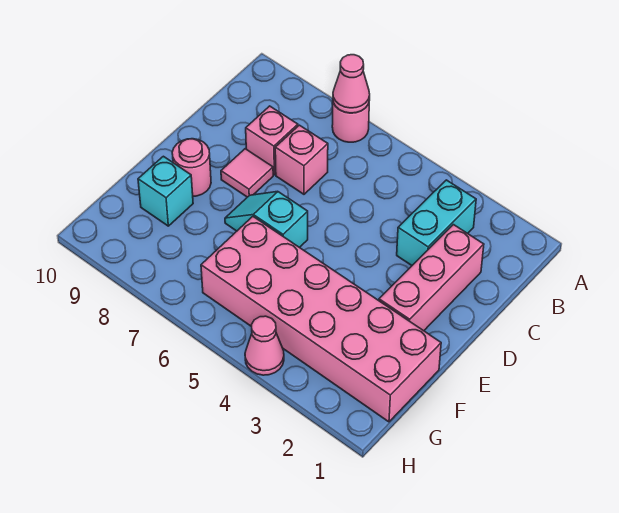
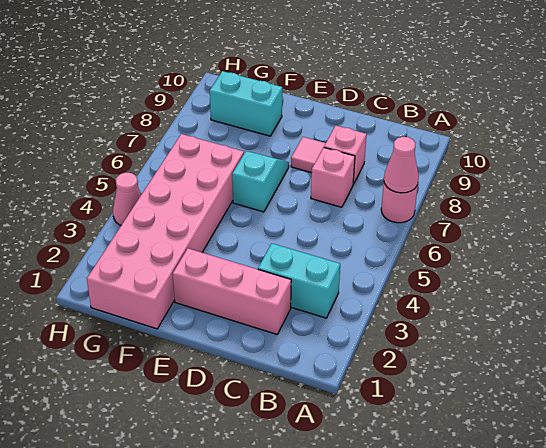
pink 1x1 round brick [172,139,211,196] -> none
cyan 1x1 brick [138,156,193,226] -> cyan 1x2 brick [210,71,282,136]

